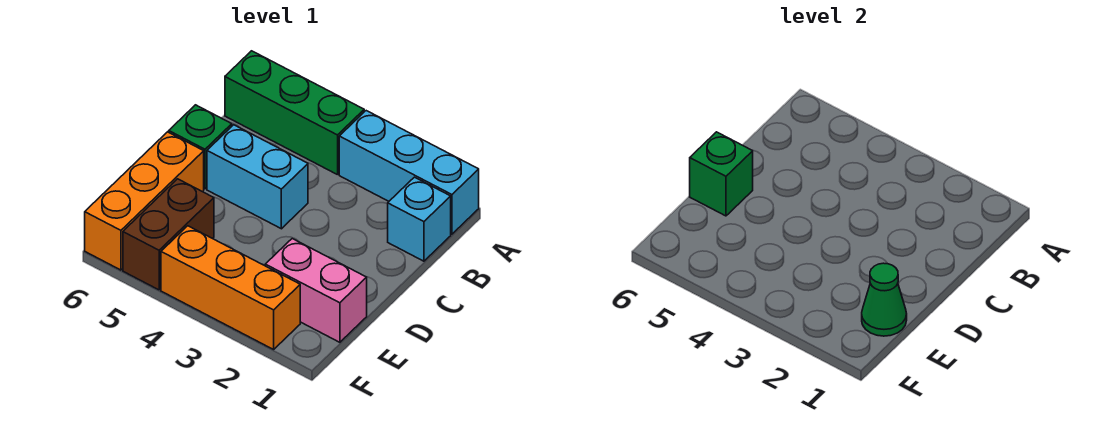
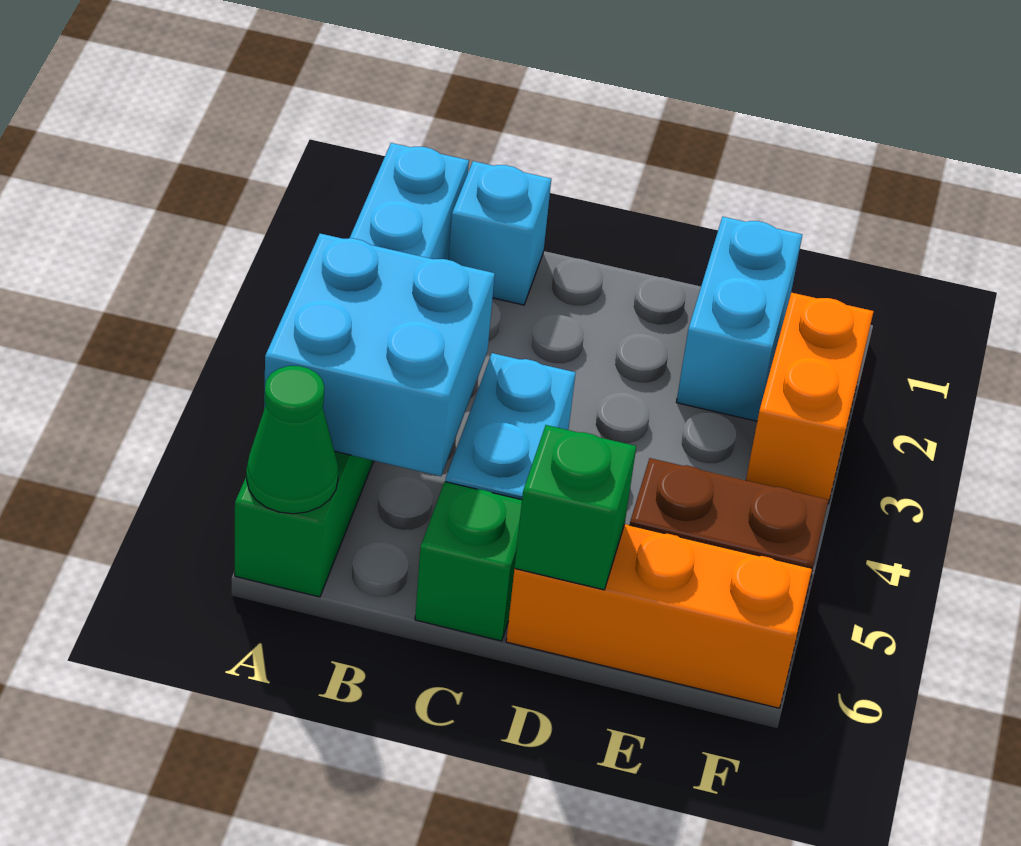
none -> cyan 2x2 brick [264,234,495,476]
pink 1x2 brick [265,239,367,342] -> cyan 1x2 brick [676,217,802,421]
green 1x1 cone [862,263,907,336] -> green 1x1 cone moved to [247,366,338,514]
orange 1x3 brick [161,226,300,349] -> orange 1x2 brick [746,293,874,504]

